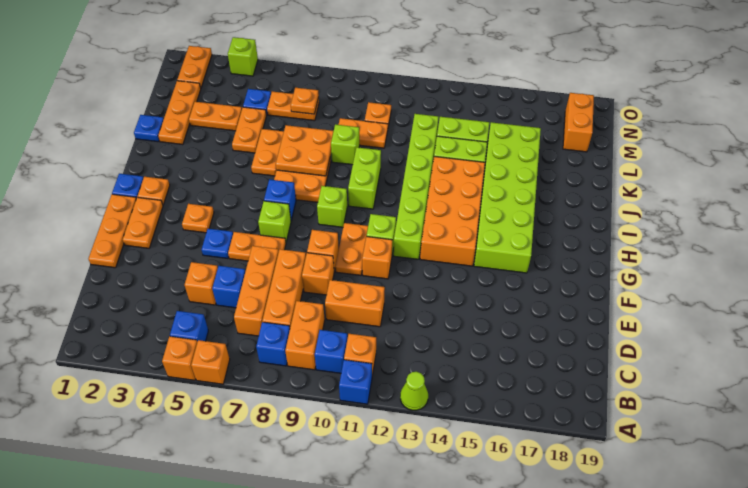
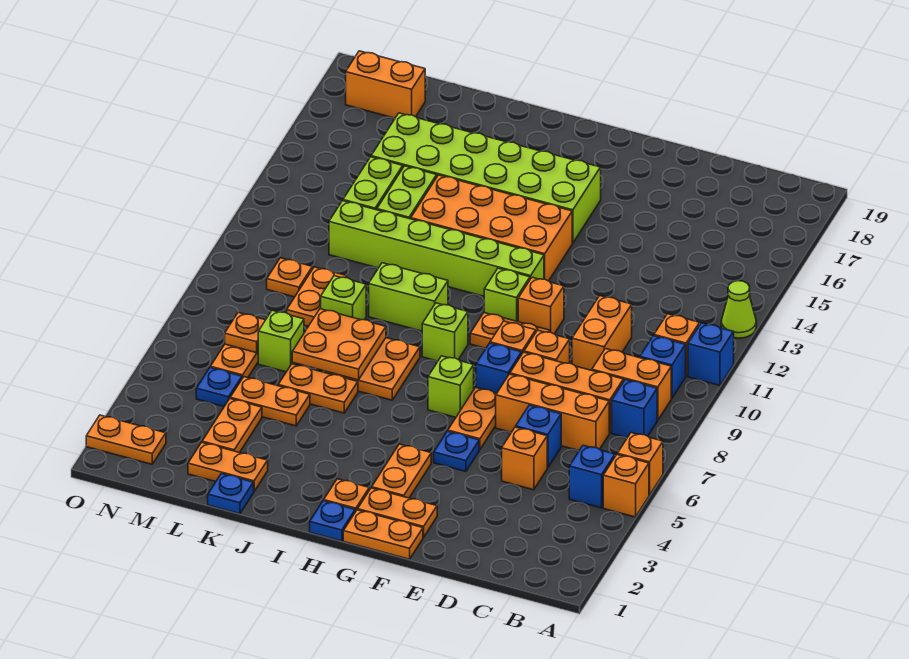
orange 1x3 plate [88,194,136,268] -> orange 1x2 plate [343,510,423,559]
orange 1x1 plate [182,204,214,233] -> orange 1x2 plate [372,444,431,498]
blue 1x1 brick [264,179,296,220] -> blue 1x1 brick moved to [476,343,522,393]
orange 1x3 plate [158,81,201,145] -> orange 1x2 plate [188,442,268,491]
lime 1x1 brick [228,37,258,76] -> lime 1x1 brick moved to [258,310,304,372]

